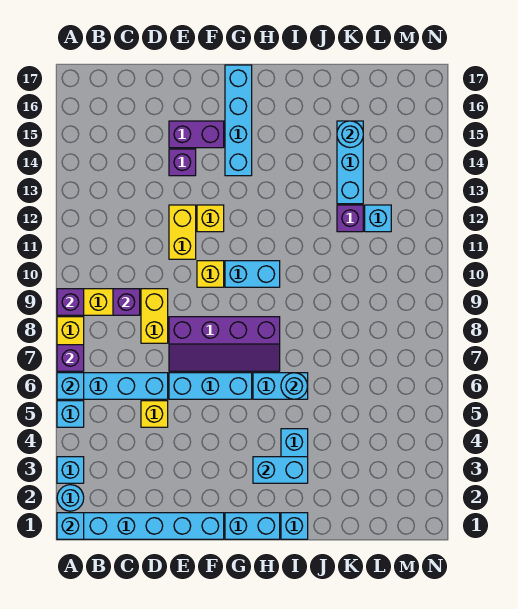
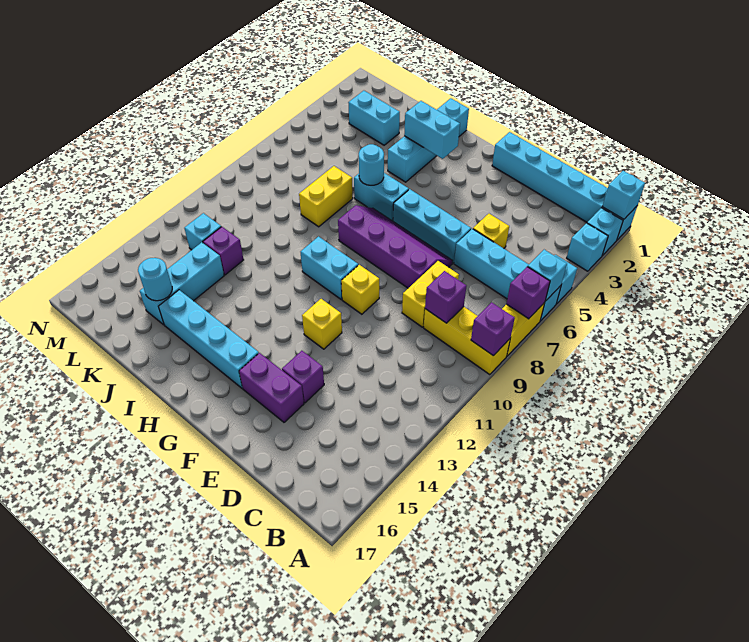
cyan 1x1 round brick [57,485,84,511] -> cyan 1x1 brick [587,208,623,255]
yellow 1x2 brick [169,205,196,259] -> yellow 1x2 brick moved to [299,166,353,227]
cyan 1x2 brick [225,513,280,539] -> cyan 1x2 brick moved to [348,91,400,145]
cyan 1x4 brick [225,65,252,176] -> cyan 1x4 brick turned to [159,290,259,388]

